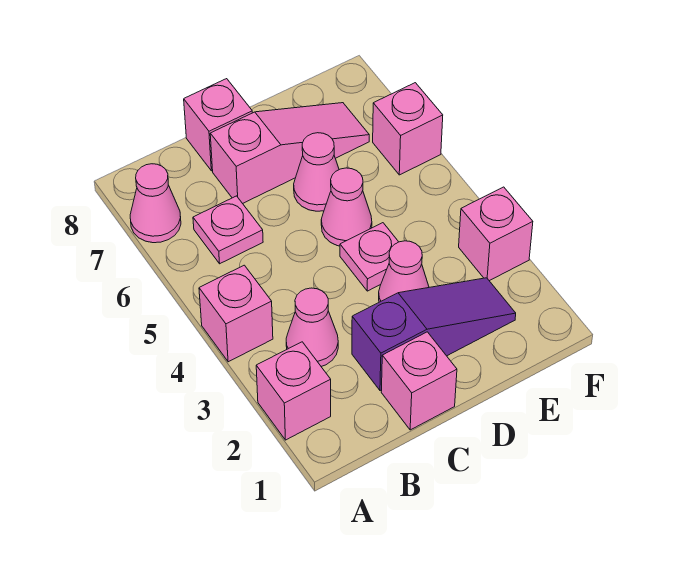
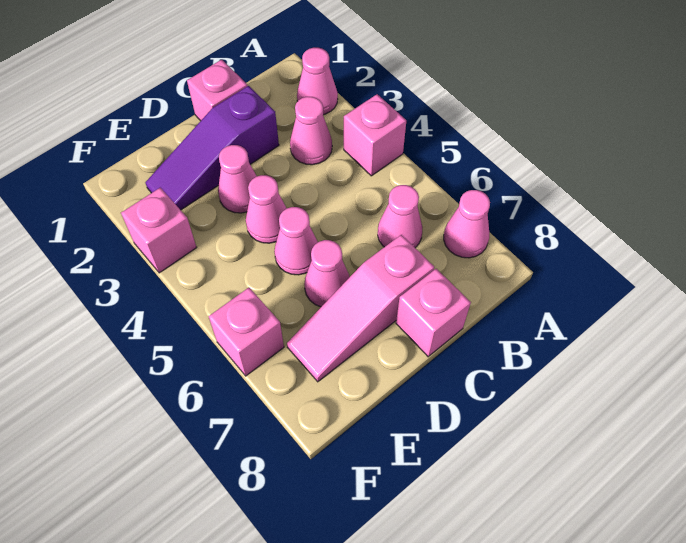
pink 1x1 brick [256,342,331,440] -> pink 1x1 cone [297,48,338,115]
pink 1x1 plate [193,196,263,264] -> pink 1x1 cone [378,185,423,248]
pink 1x1 plate [340,223,398,291] -> pink 1x1 cone [246,175,287,243]

